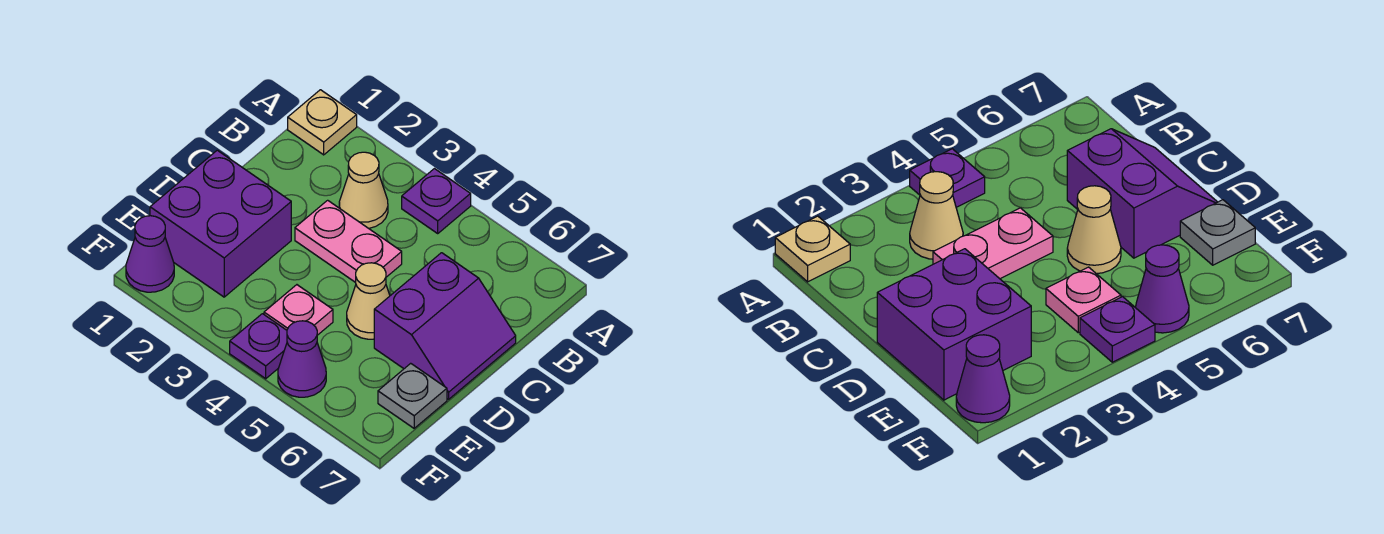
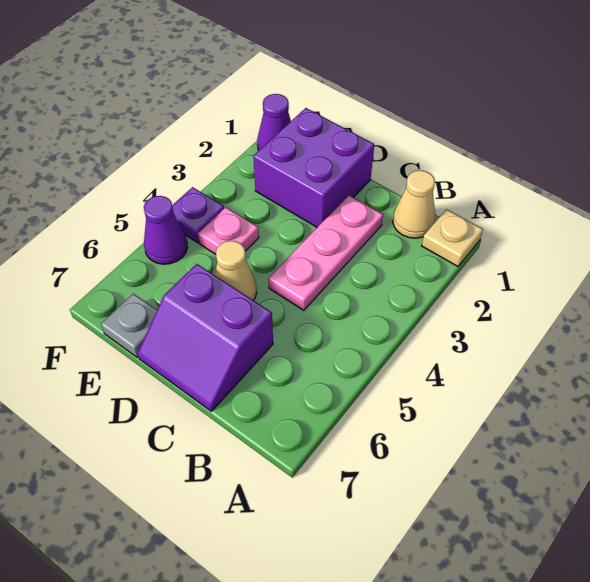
purple 1x1 plate [402,169,471,233] -> none
tan 1x1 cone [339,152,388,228] -> tan 1x1 cone moved to [393,170,435,238]
pink 1x2 plate [295,200,402,283] -> pink 1x3 plate [268,195,383,310]

